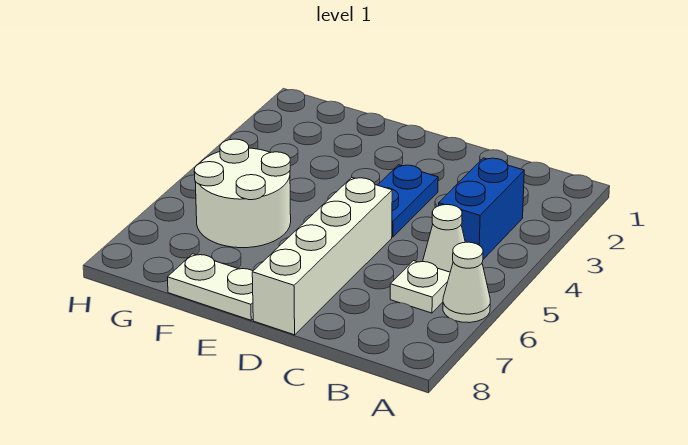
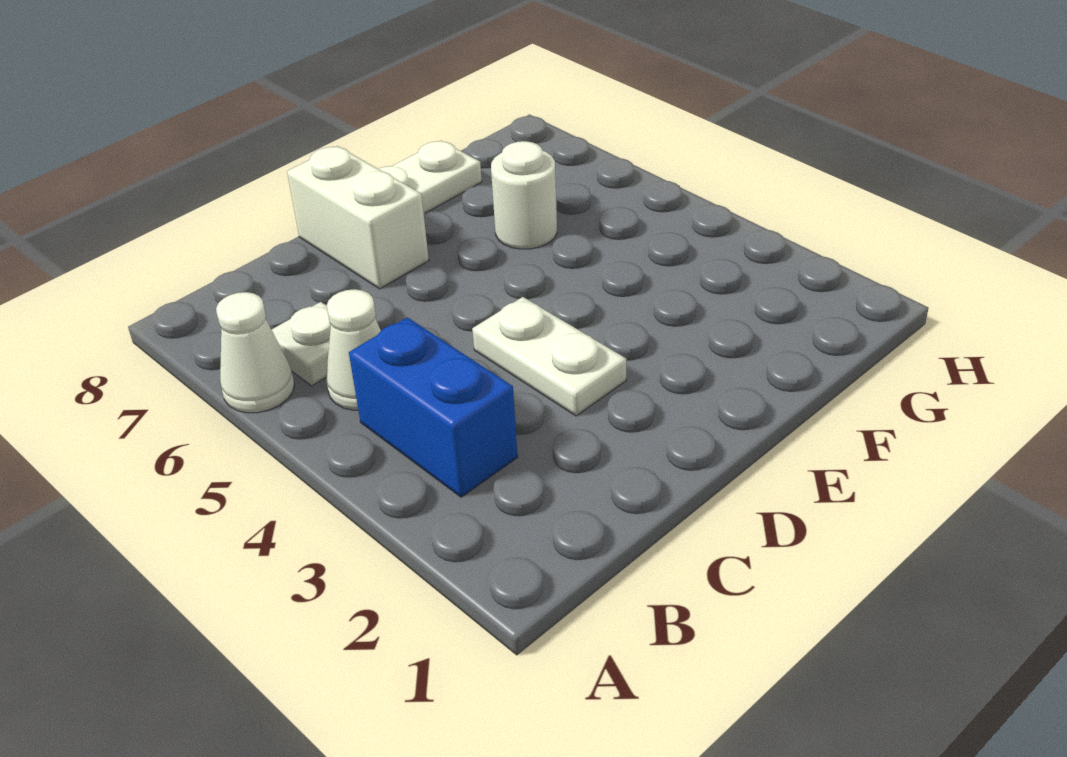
blue 1x2 plate [378,165,438,237] -> white 1x2 plate [472,297,626,416]
white 1x4 brick [252,178,392,335] -> white 1x2 brick [287,146,429,289]
white 2x2 round brick [194,139,291,248] -> white 1x1 round brick [491,141,557,249]

